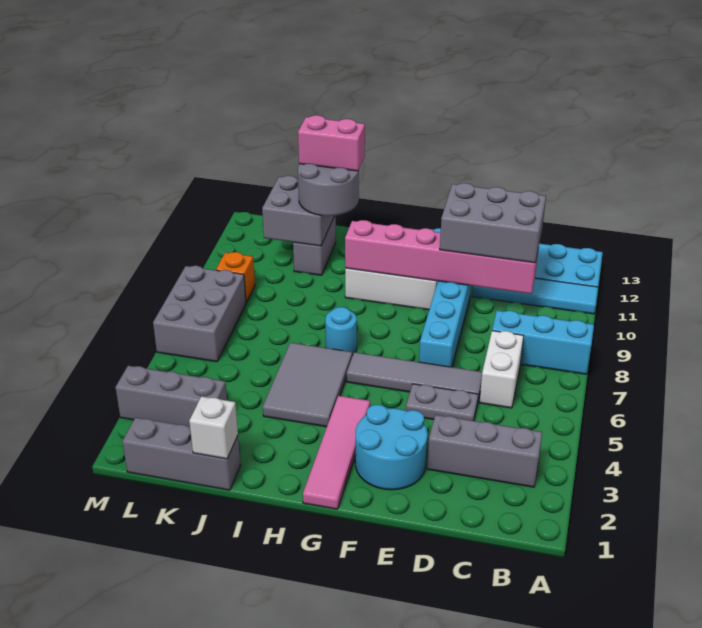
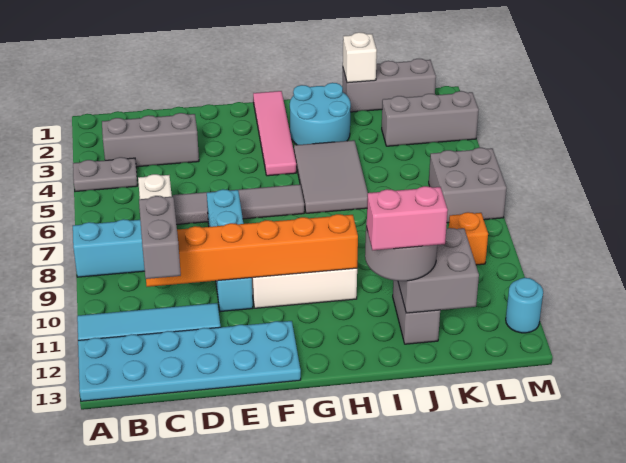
pink 1x6 brick [345,220,538,294] -> orange 1x6 brick [146,214,358,287]
grey 2x3 brick [440,183,546,263] -> grey 1x2 brick [139,196,181,279]
grey 1x2 plate [406,384,478,421] -> grey 1x2 plate moved to [73,157,138,192]
cyan 2x2 round brick [355,405,428,490] -> cyan 2x2 round brick moved to [290,83,351,145]
cyan 1x1 round brick [325,307,357,355] -> cyan 1x1 round brick moved to [506,278,543,333]
grey 2x3 brick [153,266,246,362] -> grey 2x2 brick [429,148,507,223]

